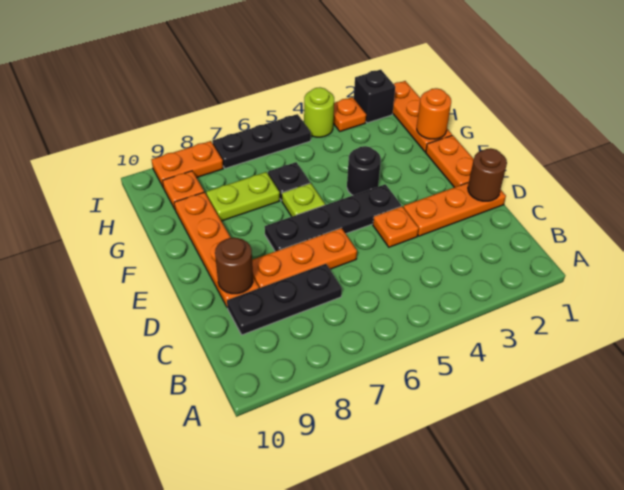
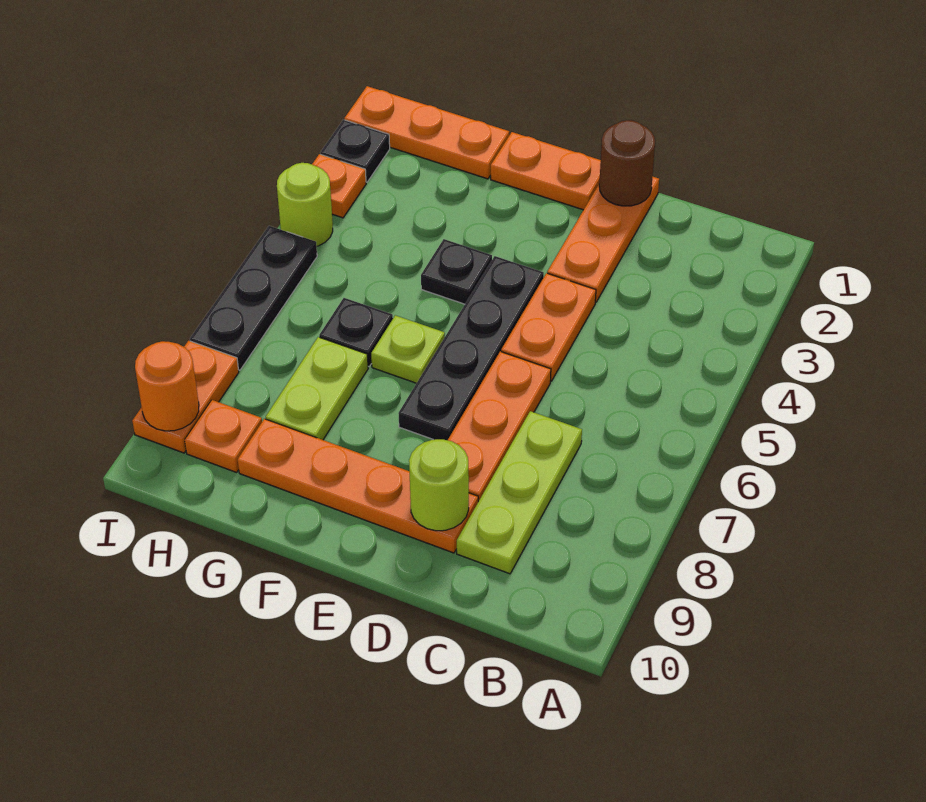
black 1x3 plate [227,264,342,335] -> lime 1x3 plate [457,411,582,574]
orange 1x1 plate [373,206,419,247] -> orange 1x2 plate [501,273,596,381]
brown 1x1 round brick [215,237,253,294] -> lime 1x1 round brick [409,439,469,531]
black 1x1 round brick [347,146,381,195] -> black 1x1 plate [421,239,492,304]
orange 1x1 round brick [417,88,451,139] -> orange 1x1 round brick moved to [135,341,199,431]
black 1x1 brick [354,70,395,123] -> black 1x1 plate [320,120,390,182]

